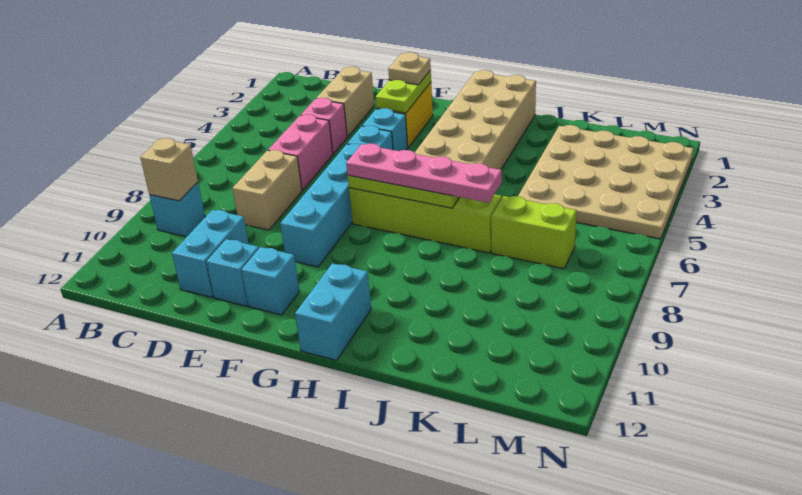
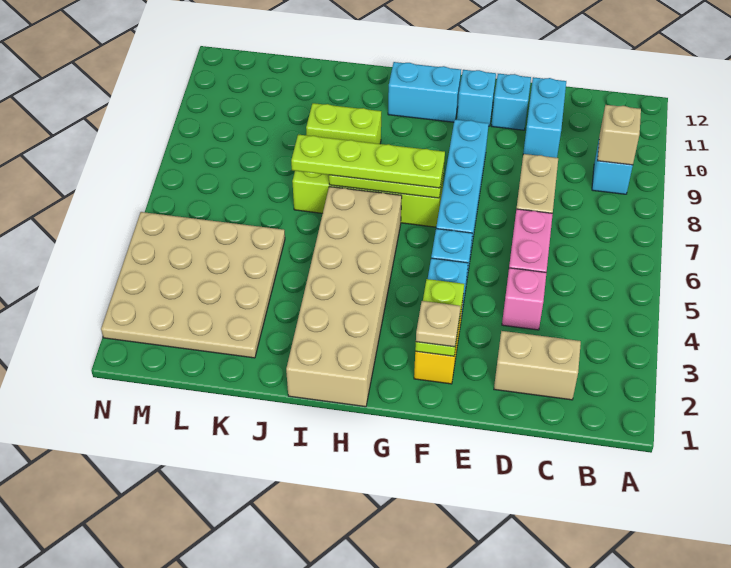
tan 1x2 brick [316,67,374,137] -> tan 1x2 brick turned to [494,331,581,400]
pink 1x4 plate [346,144,502,203] -> lime 1x4 plate [291,135,445,188]
cyan 1x2 brick [295,263,371,360] -> cyan 1x2 brick turned to [388,62,461,122]
lime 1x2 brick [491,196,577,269] -> lime 1x2 brick moved to [306,103,381,144]

